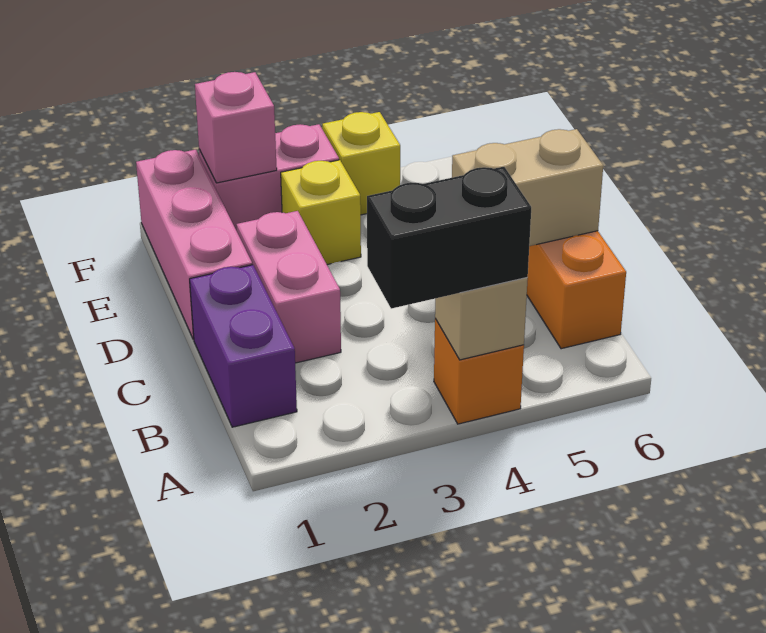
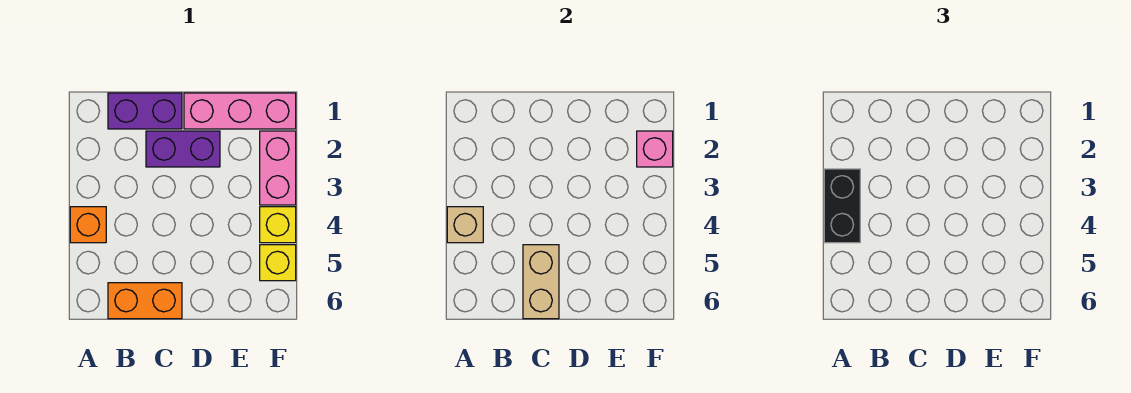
pink 1x2 brick [236,211,341,363] -> purple 1x2 brick [146,131,220,167]
yellow 1x1 brick [281,160,361,265] -> yellow 1x1 brick moved to [260,245,296,281]

